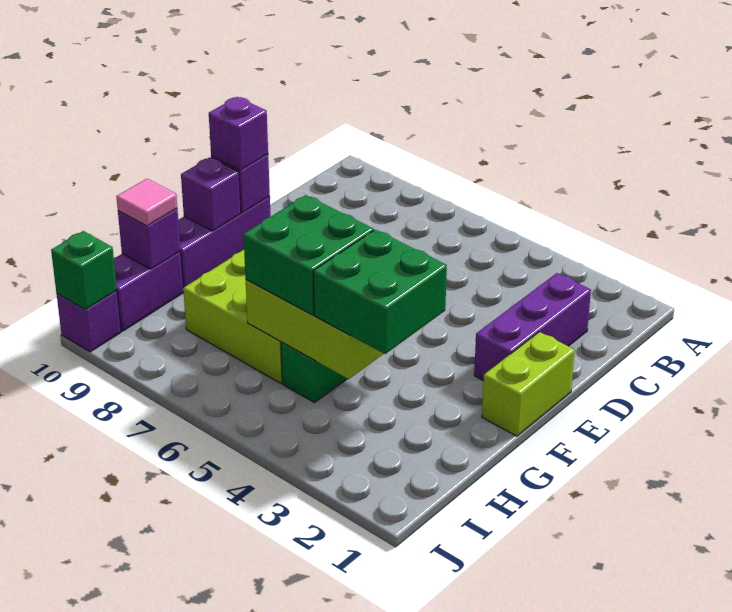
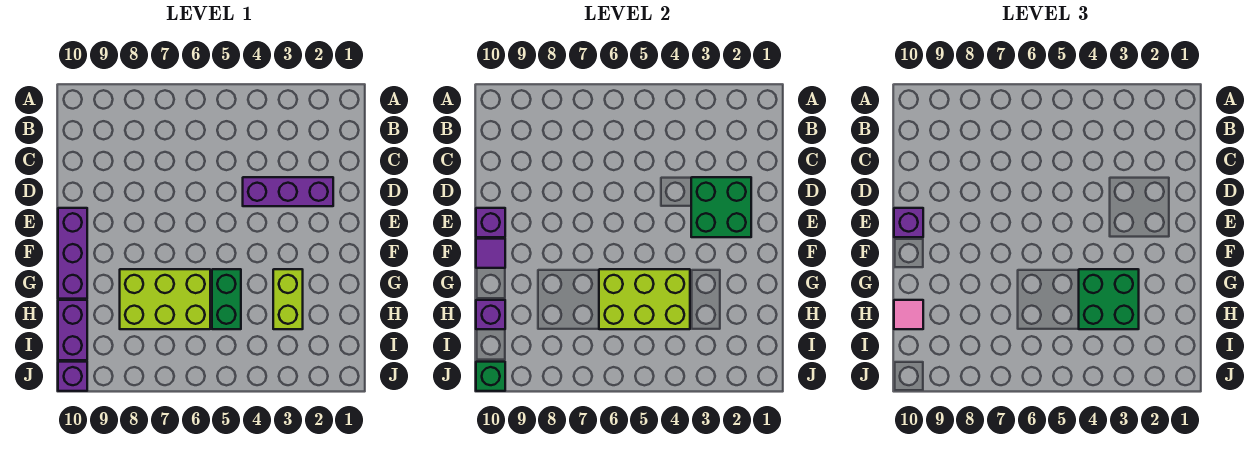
purple 1x3 brick [474,273,591,381] -> purple 1x3 brick turned to [243,177,333,206]
lime 1x2 brick [482,332,575,436] -> lime 1x2 brick moved to [273,269,303,329]
purple 1x1 brick [181,157,241,231] -> purple 1x1 tile [476,239,505,268]
green 2x2 brick [243,195,374,315] -> green 2x2 brick moved to [691,177,751,237]

